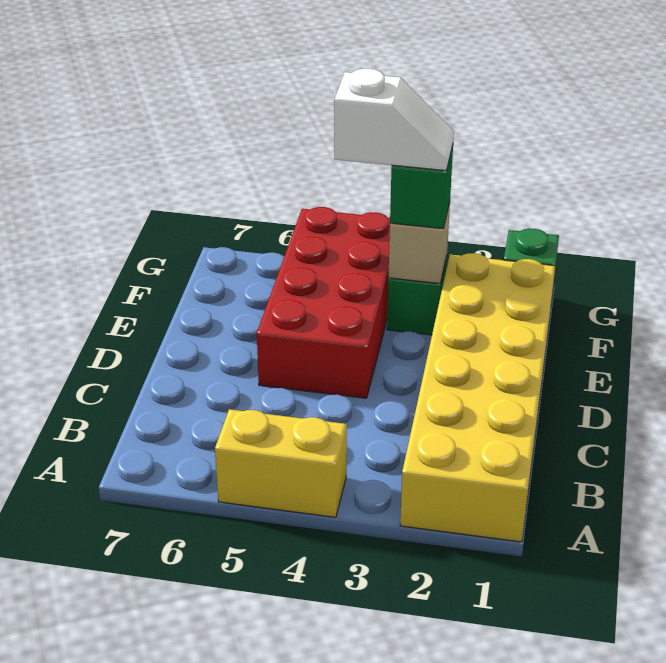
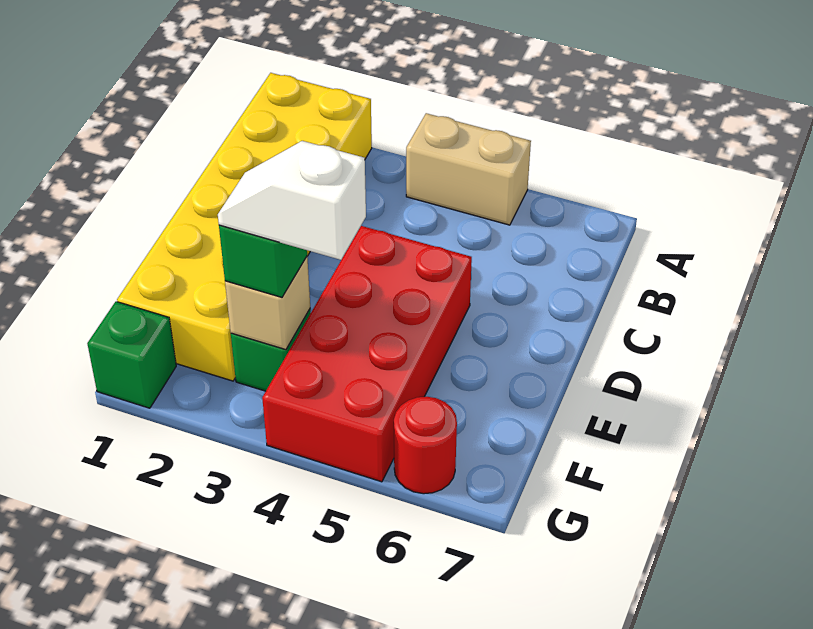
yellow 1x2 brick [215,409,347,517] -> tan 1x2 brick [406,113,531,225]
none -> red 1x1 round brick [394,397,457,494]

